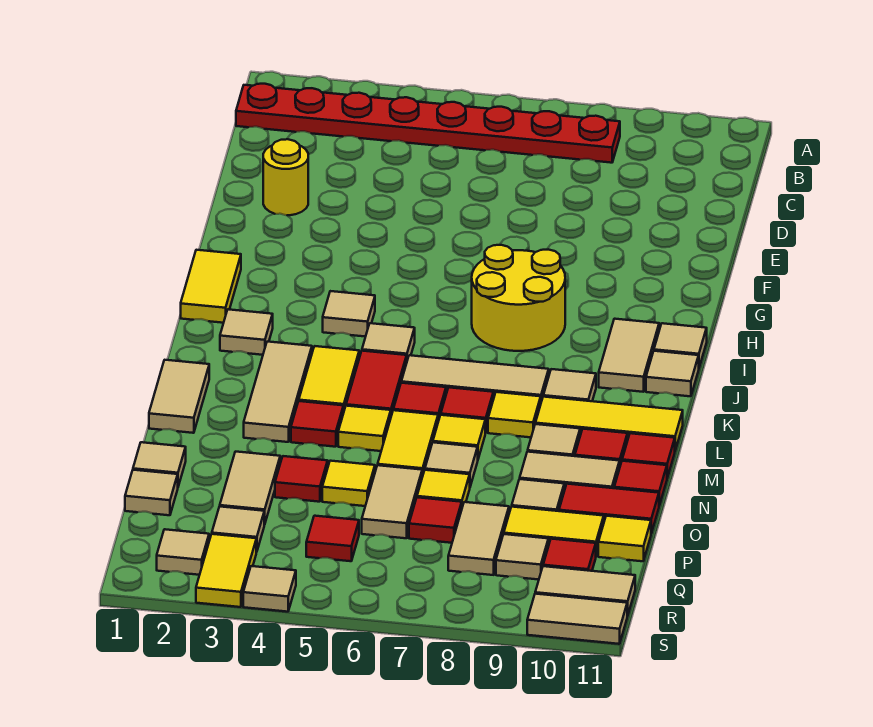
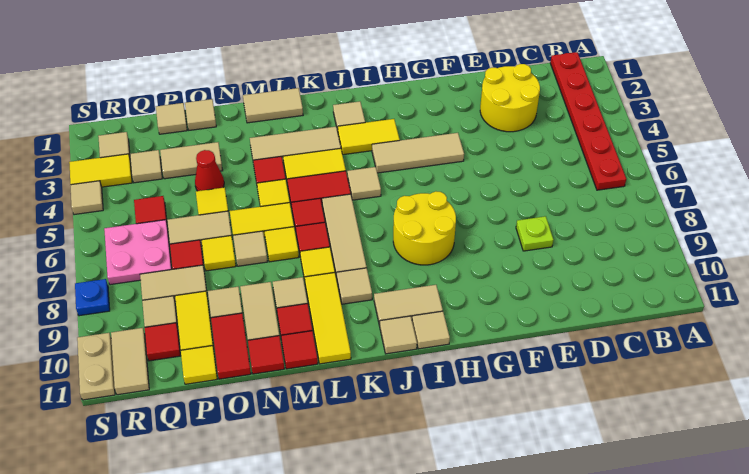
red 1x8 plate [236,84,620,163] -> red 1x6 plate [550,52,626,190]
yellow 1x1 round brick [263,139,308,215] -> yellow 2x2 round brick [480,64,540,132]
none -> lime 1x1 plate [516,216,553,251]
yellow 1x2 tile [181,250,241,323] -> yellow 1x2 tile moved to [338,119,400,155]
tan 1x1 tile [323,291,375,337] -> tan 1x3 tile [372,133,464,173]
red 1x1 tile [275,456,328,502] -> red 1x1 cone [195,150,224,191]
none -> pink 2x2 plate [104,220,172,285]
none -> blue 1x1 plate [75,279,110,316]
tan 1x2 tile [527,594,627,644] -> tan 1x2 plate [77,333,115,400]

